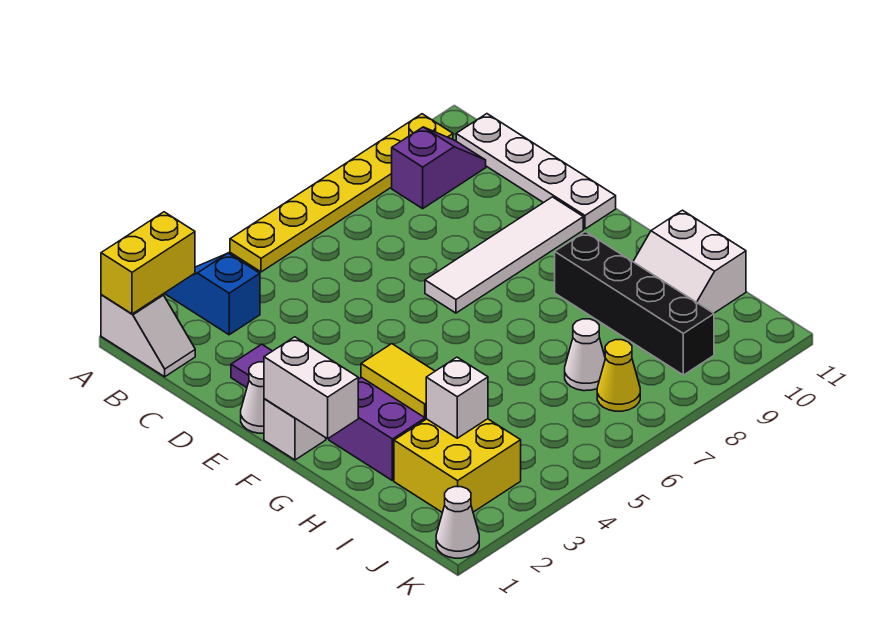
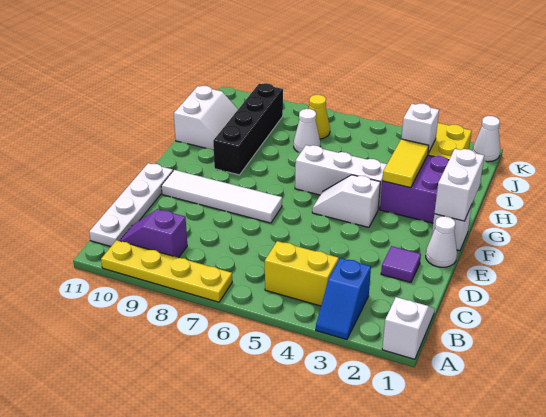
yellow 1x2 brick [101,212,195,314] -> yellow 1x2 brick moved to [265,241,339,306]
yellow 1x6 plate [230,114,453,272] -> yellow 1x4 plate [101,240,232,302]
none -> white 1x2 slope [312,175,380,227]
none -> white 1x3 brick [295,145,387,209]

